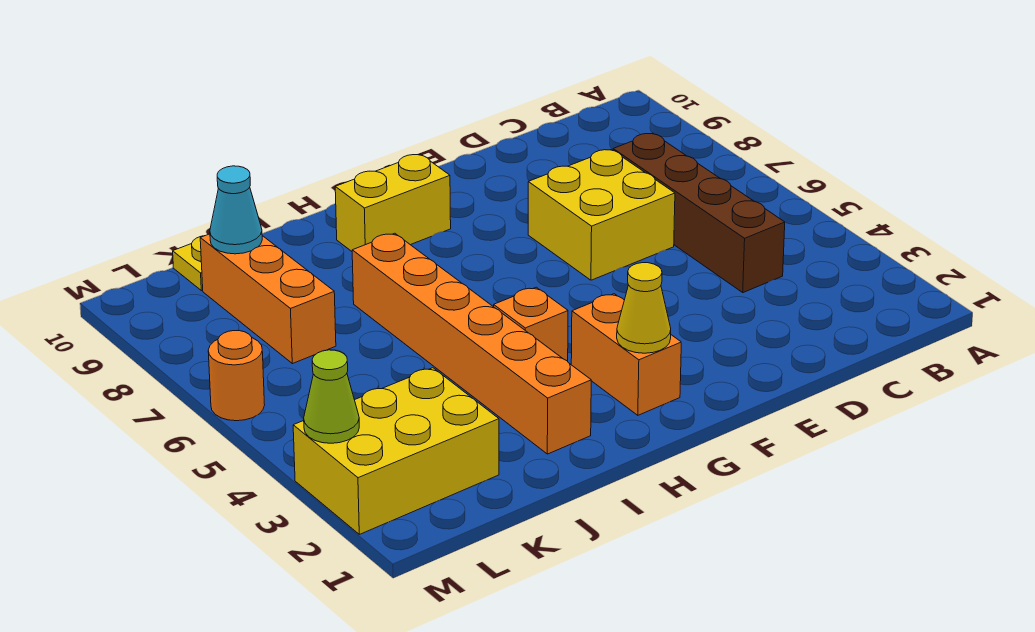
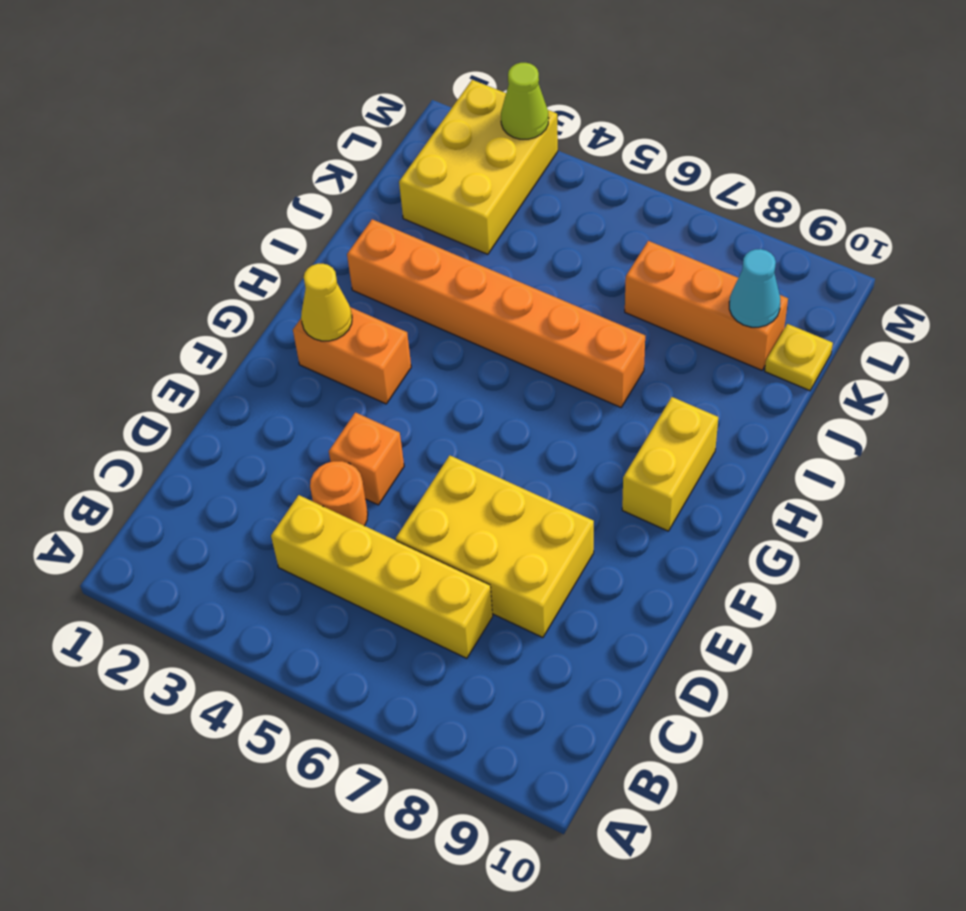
brown 1x4 brick [613,133,785,293] -> yellow 1x4 brick [271,495,493,658]
yellow 2x2 brick [528,150,675,280] -> yellow 2x3 brick [396,456,594,638]
orange 1x1 brick [494,287,568,361] -> orange 1x1 brick moved to [329,412,404,505]
orange 1x1 round brick [208,331,265,421] -> orange 1x1 round brick moved to [310,461,368,526]

